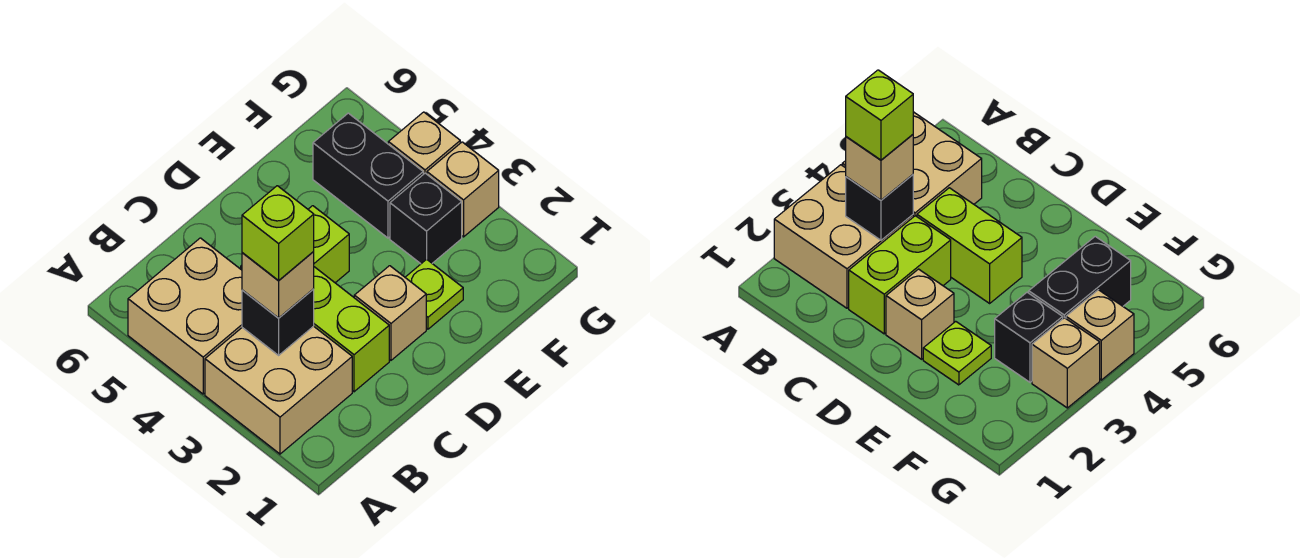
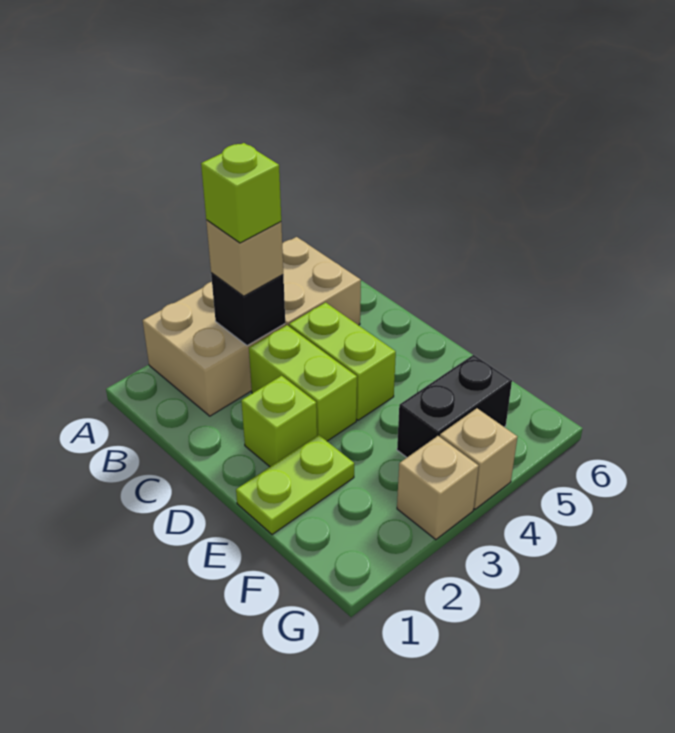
lime 1x2 brick [314,267,389,392] -> lime 1x2 brick turned to [249,325,357,441]
tan 1x1 brick [354,266,426,360] -> lime 1x1 brick [241,376,317,467]
lime 1x1 plate [405,259,463,329] -> lime 1x2 plate [236,435,354,535]
black 1x1 brick [390,173,462,264] -> none

